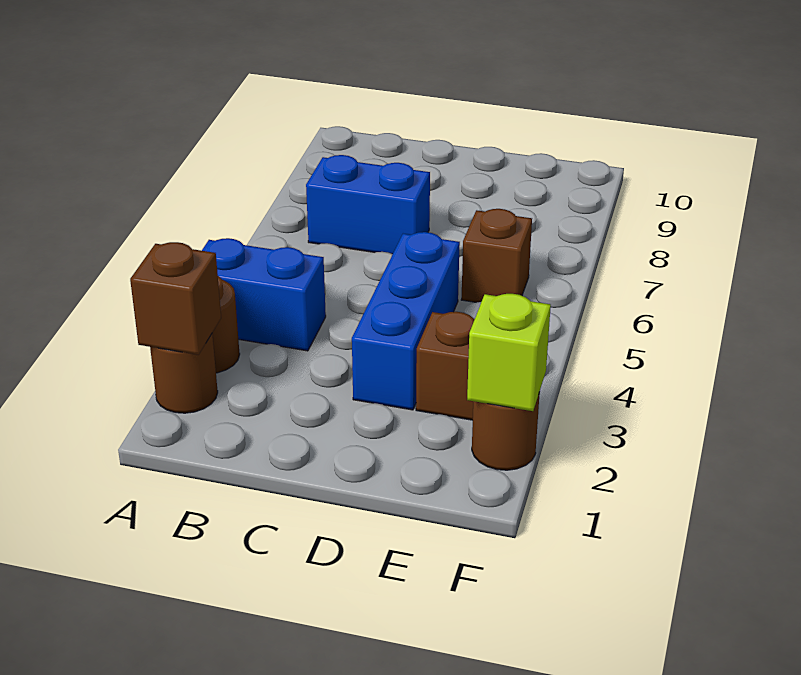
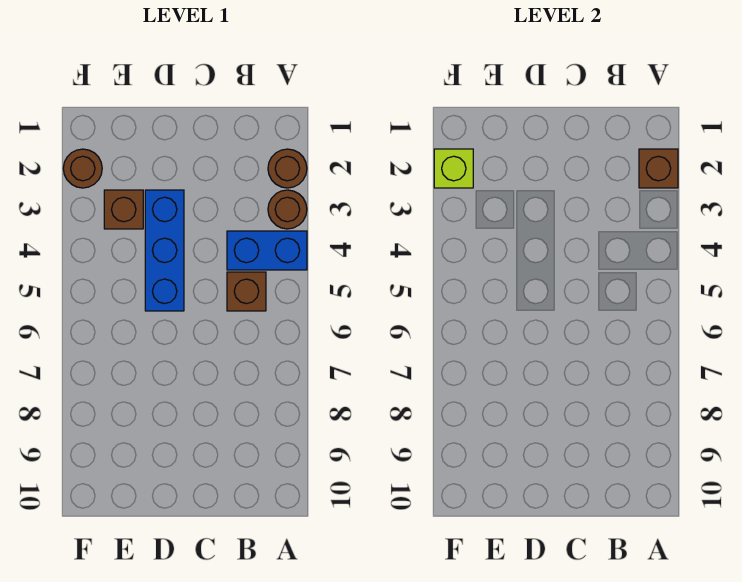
blue 1x2 brick [306,155,430,254] -> none
brown 1x1 brick [461,209,532,302] -> brown 1x1 brick moved to [227,272,266,311]

